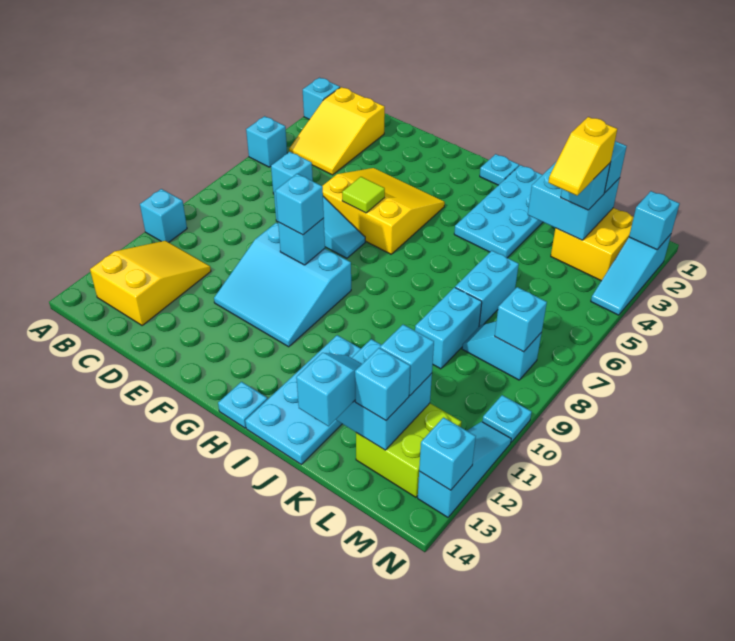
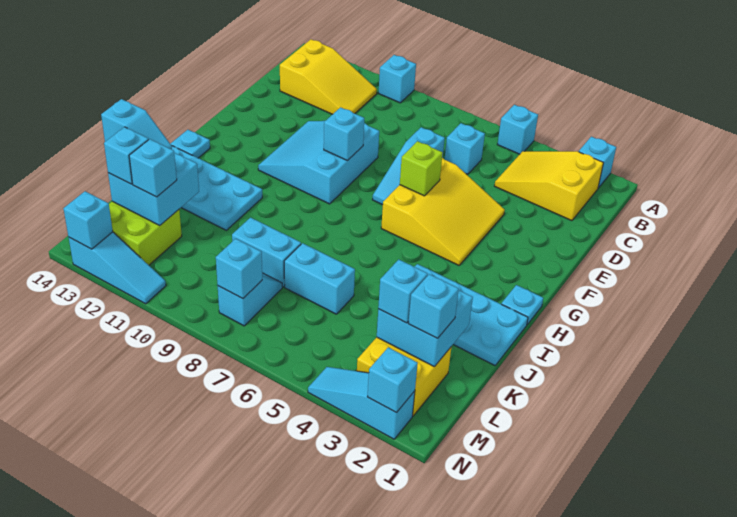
lime 1x1 tile [342,177,385,213] -> lime 1x1 brick [400,141,442,196]
cyan 1x1 brick [276,174,324,235] -> none
yellow 1x2 slope [548,117,617,196] -> none
cyan 1x1 plate [482,395,532,442] -> none

